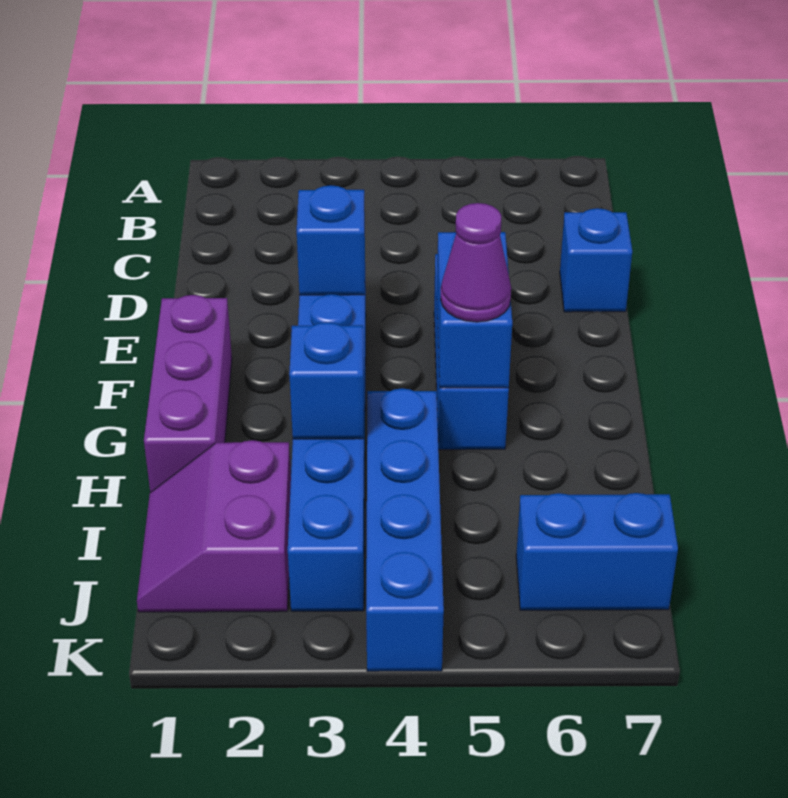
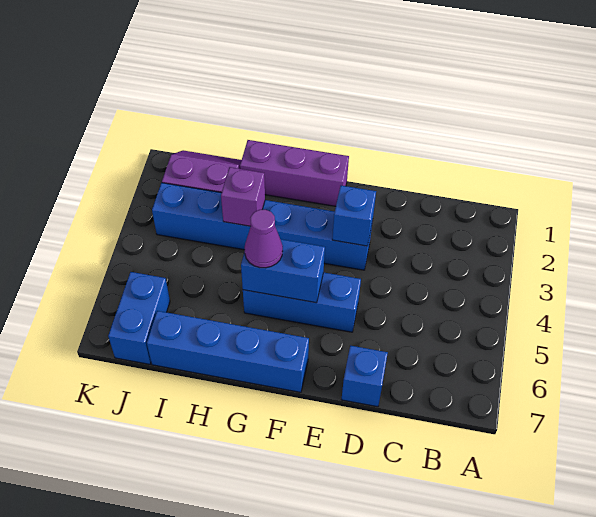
blue 1x1 brick [289,322,364,439] -> purple 1x1 brick [221,167,265,226]
blue 1x4 brick [366,388,444,671] -> blue 1x4 brick moved to [147,311,309,392]

